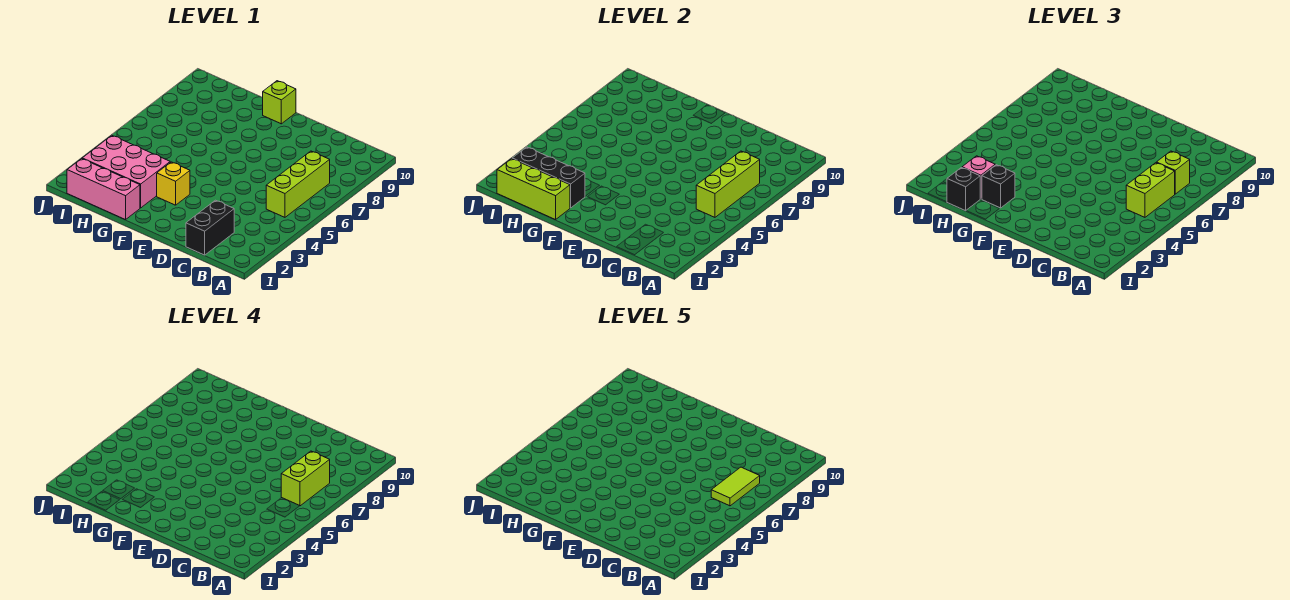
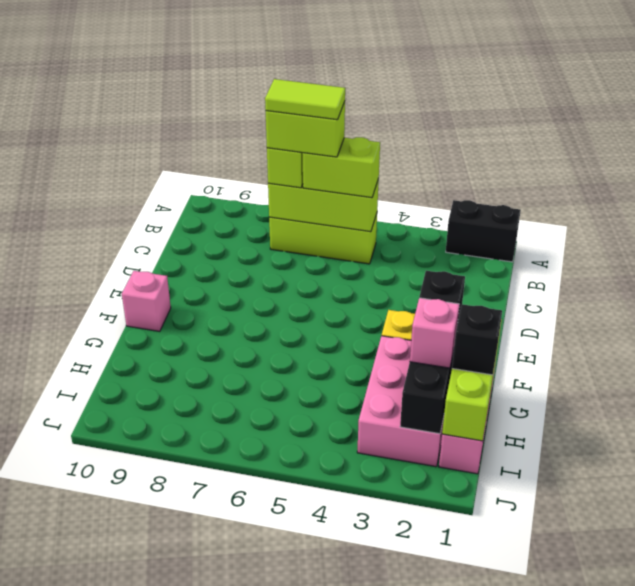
black 1x2 brick [186,200,234,255] -> black 1x2 brick moved to [446,200,521,262]
lime 1x1 brick [263,81,296,124] -> pink 1x1 brick [122,271,171,331]

